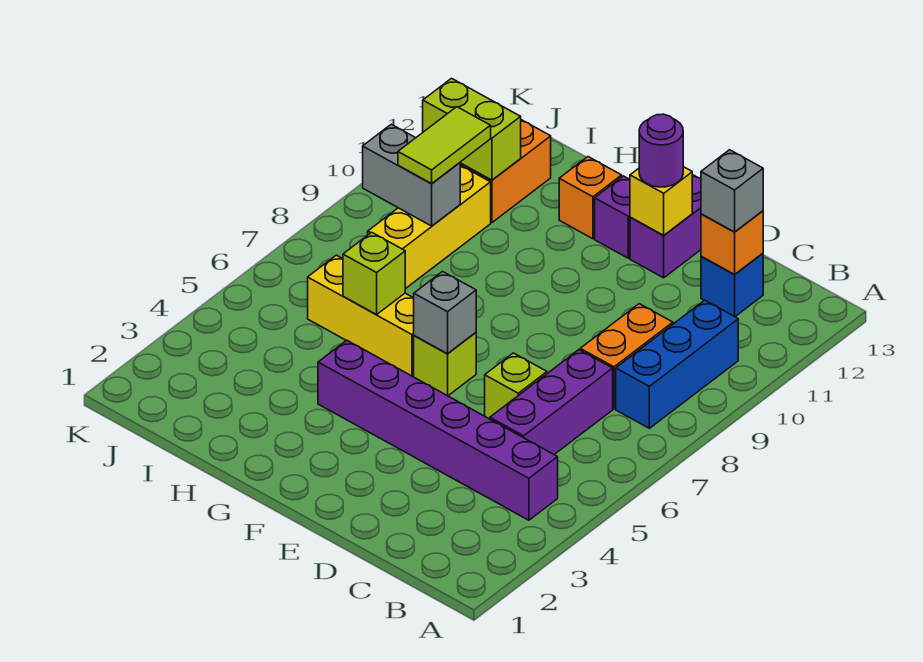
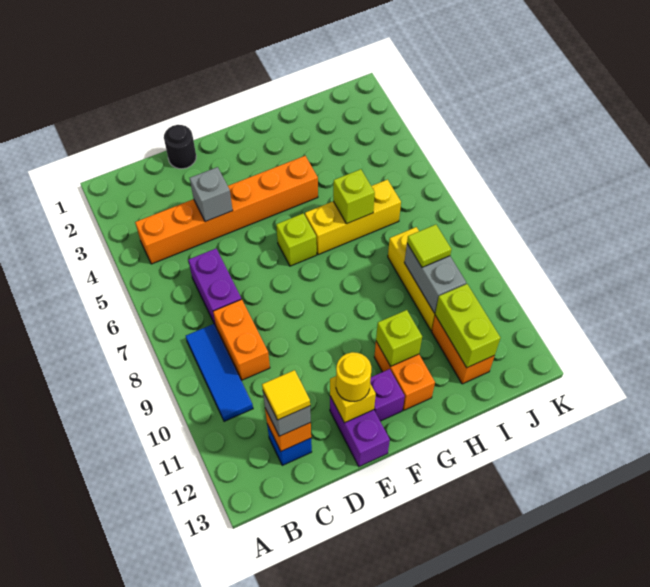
purple 1x6 brick [318,340,558,520] -> orange 1x6 brick [135,156,318,264]
blue 1x3 brick [616,300,738,428] -> blue 1x3 tile [186,324,253,421]
purple 1x3 brick [490,350,613,454] -> purple 1x2 brick [188,249,241,326]
none -> yellow 1x1 tile [262,370,310,420]
none -> black 1x1 round brick [164,125,196,169]
lime 1x1 brick [485,353,547,419] -> lime 1x1 brick moved to [376,310,422,366]
purple 1x1 round brick [639,114,683,187] -> yellow 1x1 round brick [336,352,371,401]
grey 1x1 brick [414,272,476,354] -> grey 1x1 brick moved to [190,167,233,222]
orange 1x1 brick [559,157,622,239] -> orange 1x2 brick [374,342,435,410]
grey 1x2 brick [363,124,460,226] -> grey 1x2 brick turned to [404,244,466,313]
lime 1x2 tile [398,107,491,184] -> lime 1x1 tile [407,225,451,267]
lime 1x2 brick [423,78,521,180] -> lime 1x2 brick turned to [435,284,501,368]

